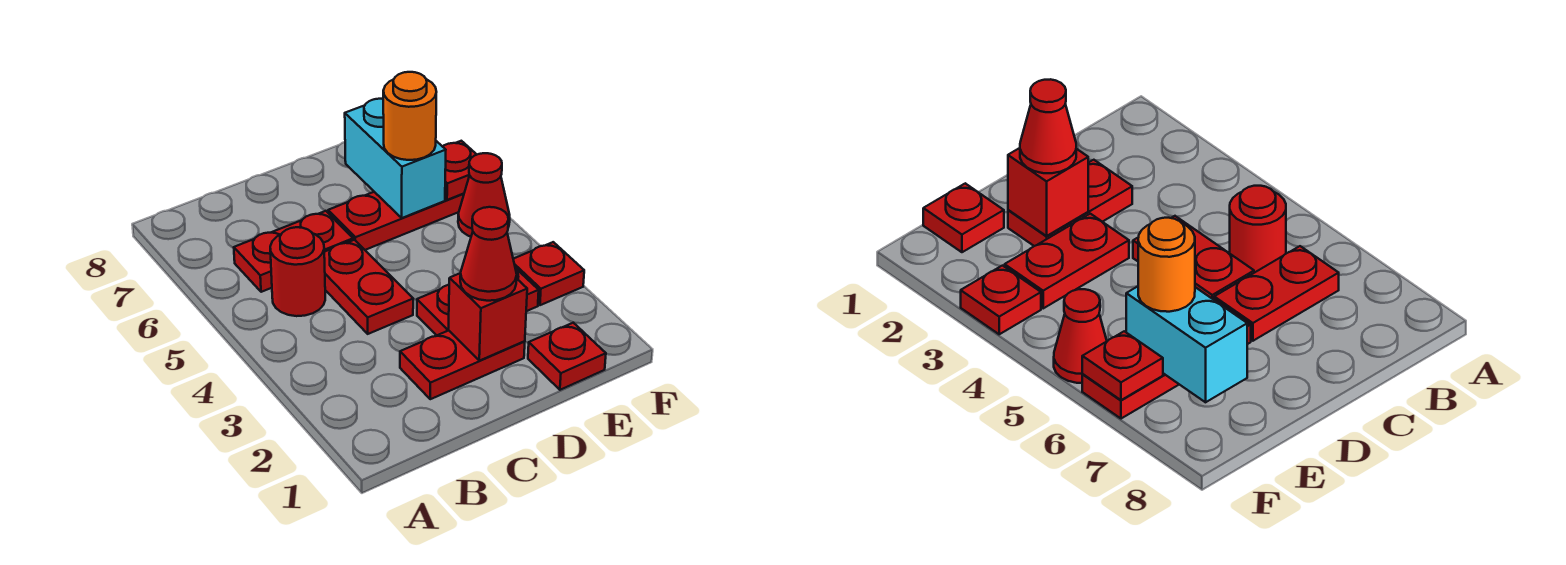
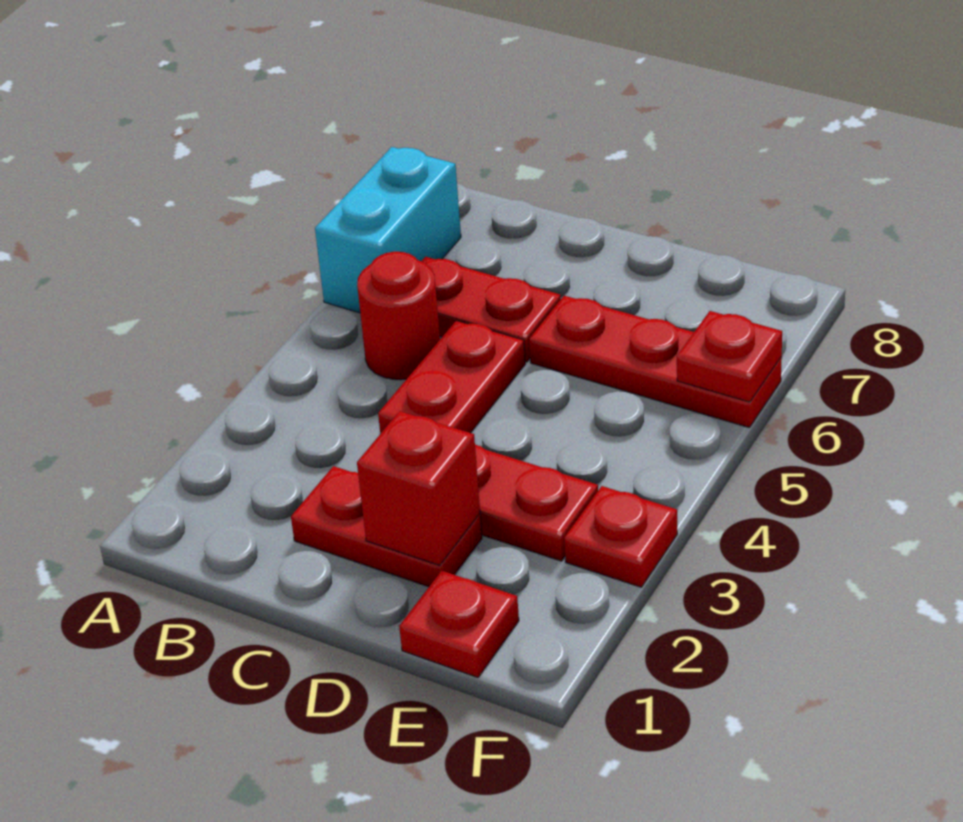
red 1x1 cone [460,207,517,301] -> none
cyan 1x2 brick [345,99,446,218] -> cyan 1x2 brick moved to [315,147,461,313]
orange 1x1 round brick [383,72,436,160] -> none
red 1x1 cone [458,153,510,237] -> none

